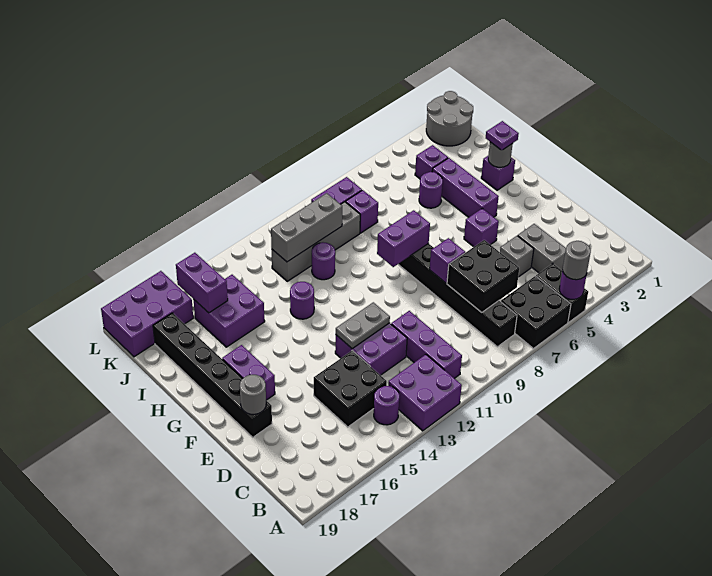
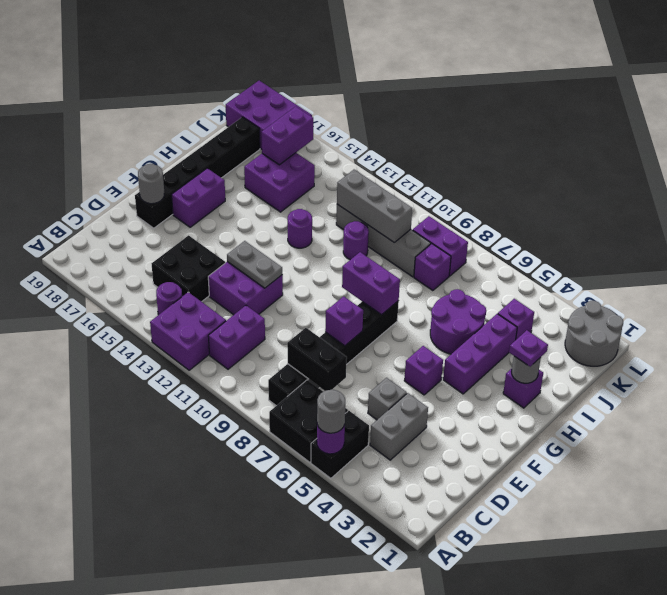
purple 1x3 brick [391,311,462,378] -> purple 1x2 brick [208,306,265,369]
black 2x2 brick [447,240,519,312] -> black 1x2 brick [287,328,347,391]
purple 1x1 round brick [419,172,443,208] -> purple 2x2 round brick [430,289,486,354]

